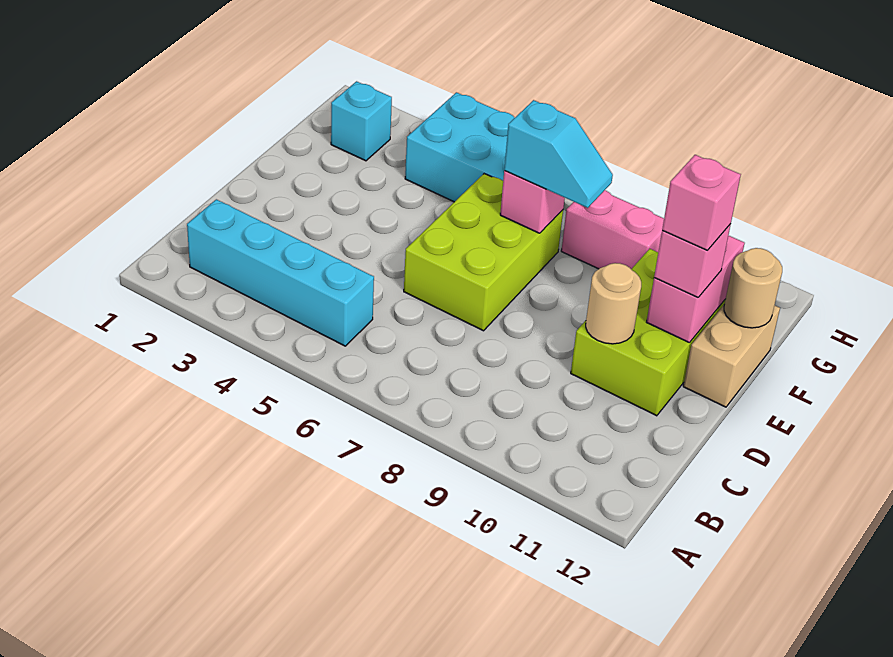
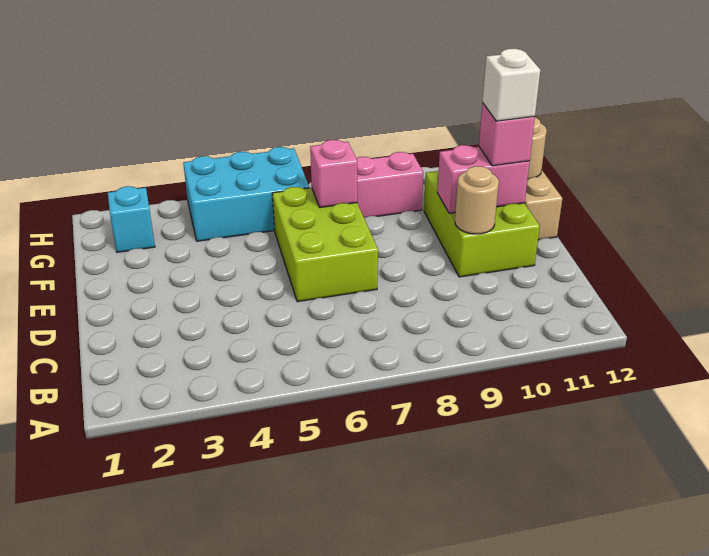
cyan 1x4 brick [187,199,374,346] -> none
pink 1x2 brick [647,235,745,343] -> pink 1x2 brick turned to [437,145,530,213]
pink 1x1 brick [662,155,741,250] -> white 1x1 brick [483,49,540,121]
cyan 1x2 slope [504,100,613,208] -> none

